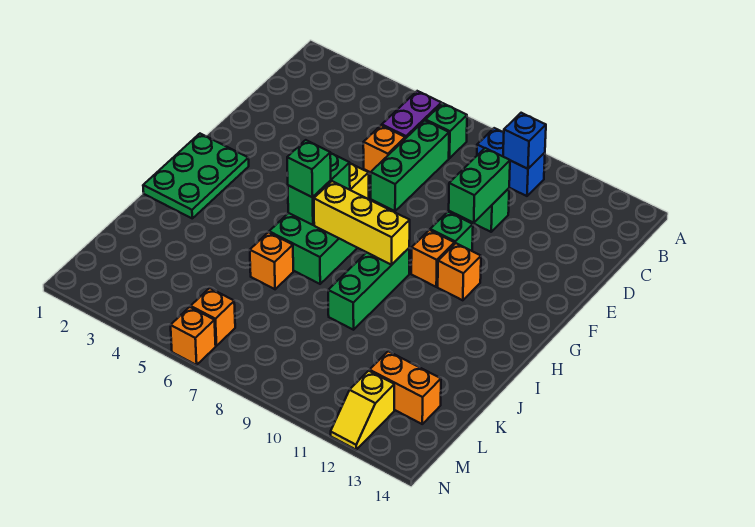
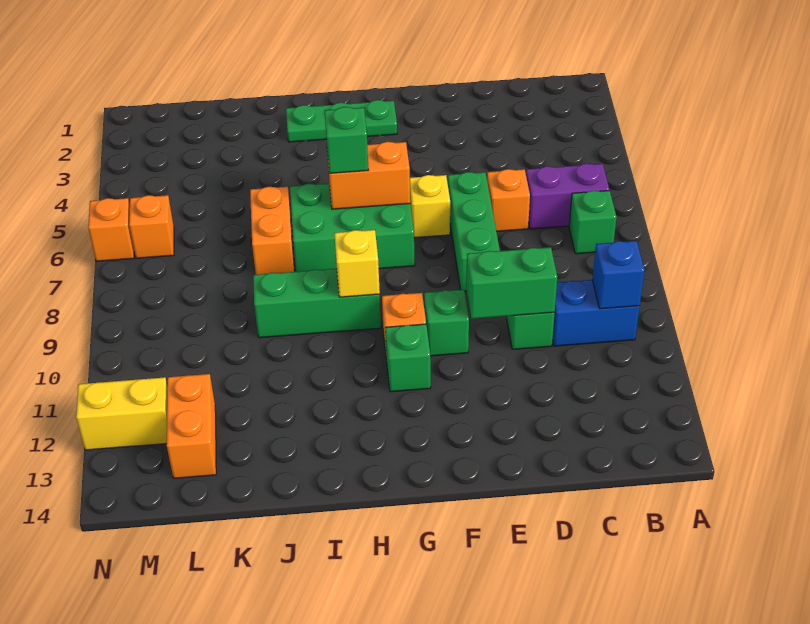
blue 1x2 brick [477,128,545,196] -> blue 1x2 brick turned to [553,280,640,346]
green 1x3 brick [371,120,449,211] -> green 1x3 brick turned to [448,172,500,291]
green 2x3 plate [143,134,249,218] -> green 1x3 plate [286,100,397,142]
green 1x2 brick [288,153,350,225] -> orange 1x2 brick [327,142,410,209]
orange 1x1 brick [438,243,481,300] -> green 1x1 brick [385,324,431,392]
yellow 1x3 brick [314,181,410,265] -> yellow 1x1 brick [334,230,380,297]
orange 1x1 brick [250,232,293,289] -> orange 1x2 brick [250,187,294,275]
yellow 1x2 slope [331,371,394,450] -> yellow 1x2 brick [76,377,167,450]

